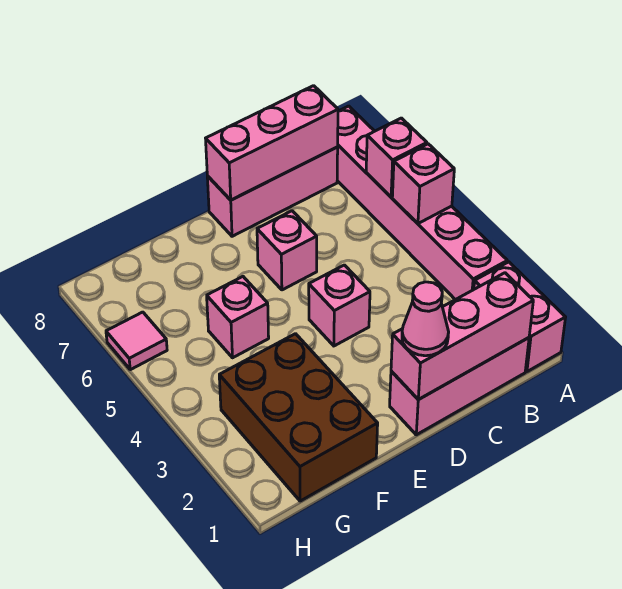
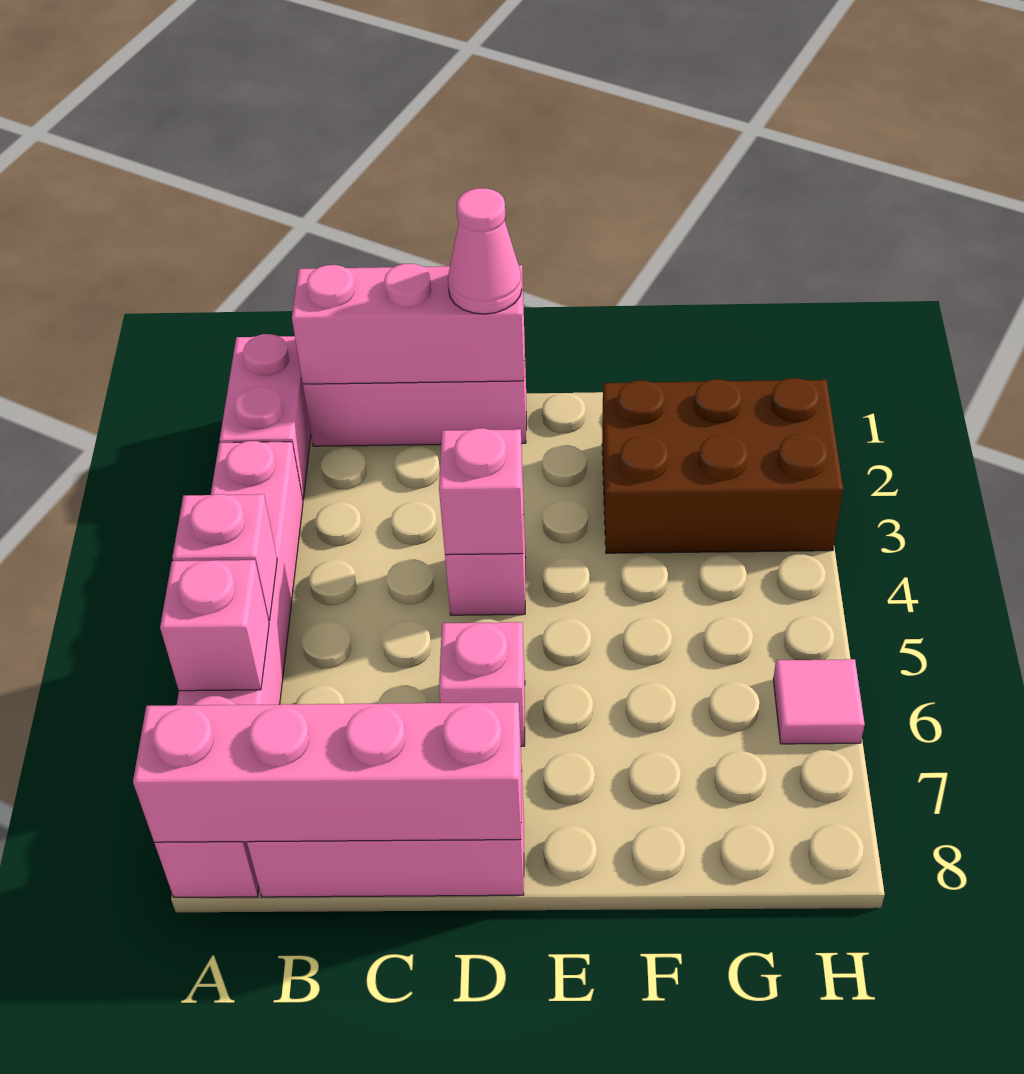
pink 1x3 brick [206,86,338,200] -> pink 1x4 brick [133,702,522,843]
brown 2x3 brick [219,334,378,501] -> brown 2x3 brick turned to [602,378,843,553]
pink 1x1 brick [207,277,269,358] -> pink 1x1 brick moved to [439,428,523,555]

